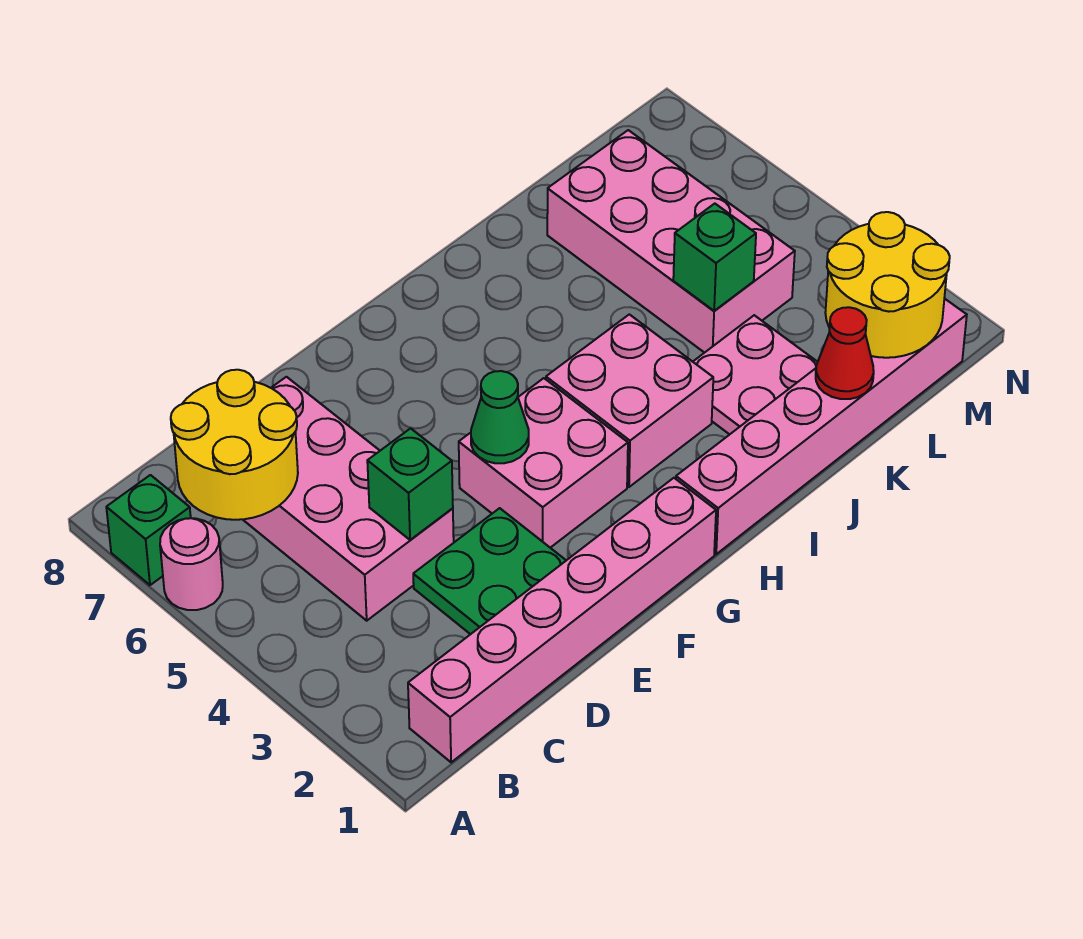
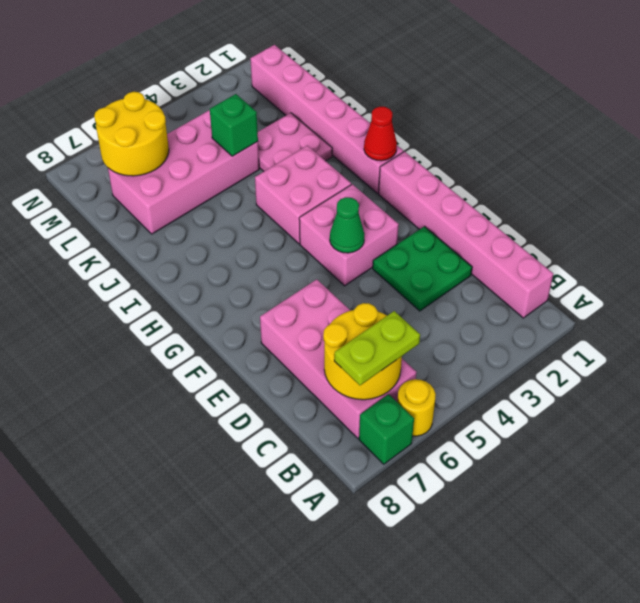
pink 1x1 round brick [160,518,223,610] -> yellow 1x1 round brick [397,379,436,436]
none -> lime 1x2 plate [334,311,420,385]
pink 2x4 brick [243,377,454,621] -> pink 2x4 brick turned to [260,279,417,438]
green 1x1 brick [367,428,453,540] -> none
red 1x1 cone [816,307,874,399] -> red 1x1 cone moved to [364,107,397,161]
yellow 2x2 round brick [825,212,950,358] -> yellow 2x2 round brick moved to [94,92,169,176]

